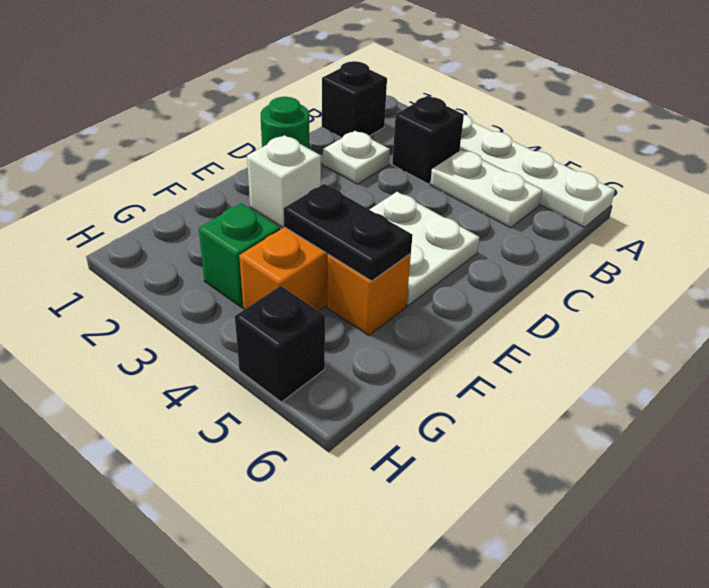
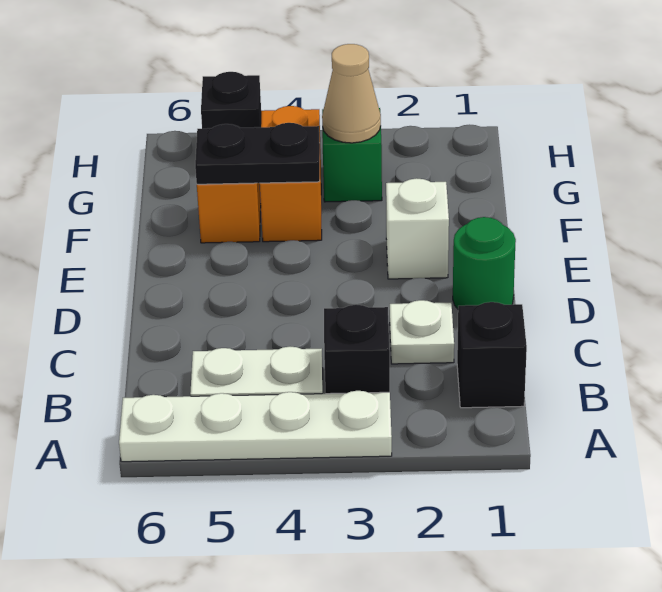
white 2x2 plate [370,192,479,306] -> none
none -> tan 1x1 cone [322,44,381,143]

